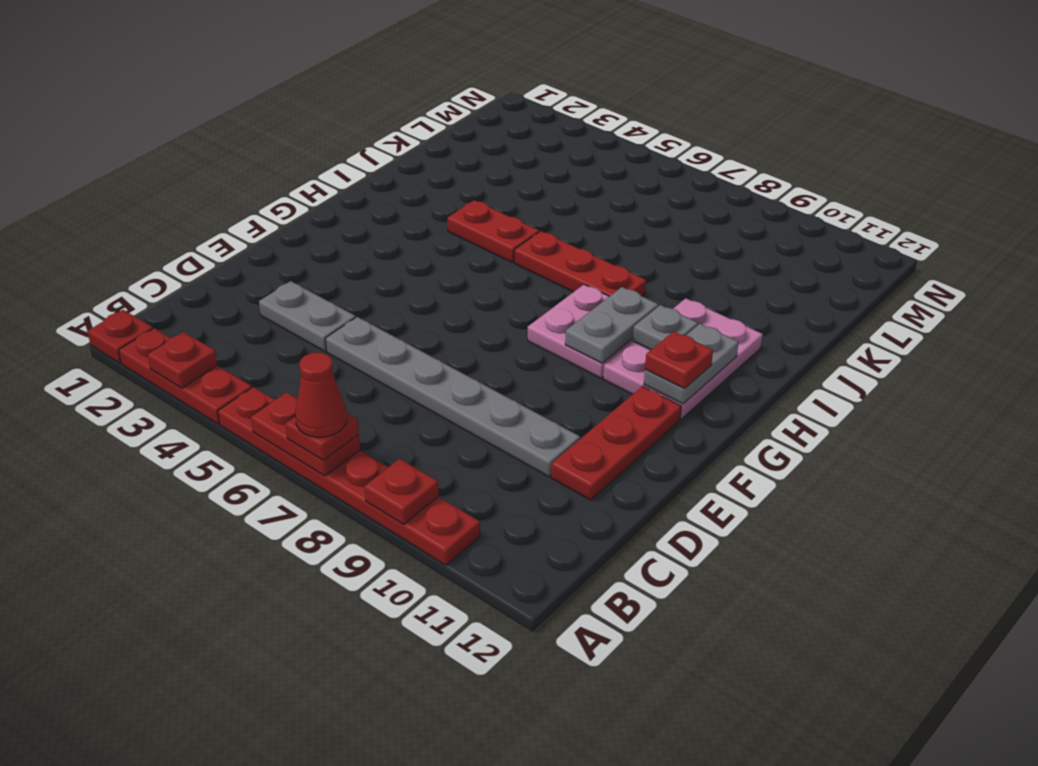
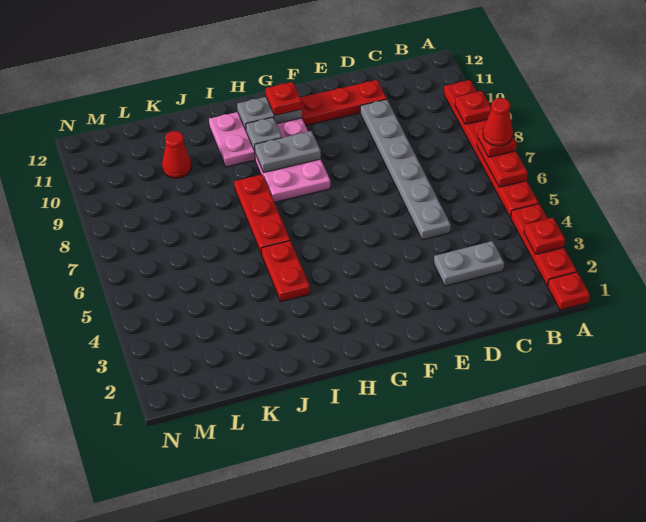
grey 1x2 plate [259,281,356,351] -> grey 1x2 plate turned to [434,241,504,286]
none -> red 1x1 cone [162,131,191,178]

